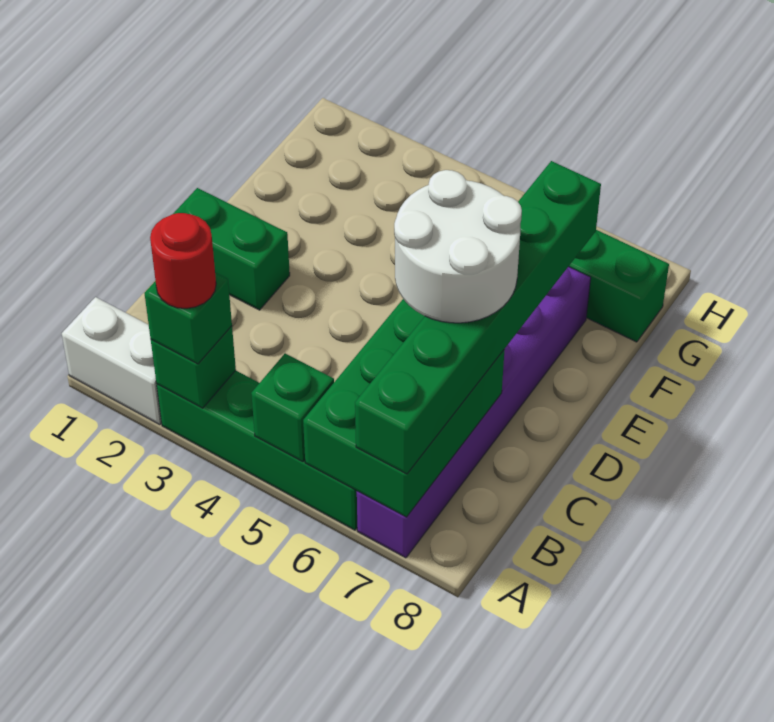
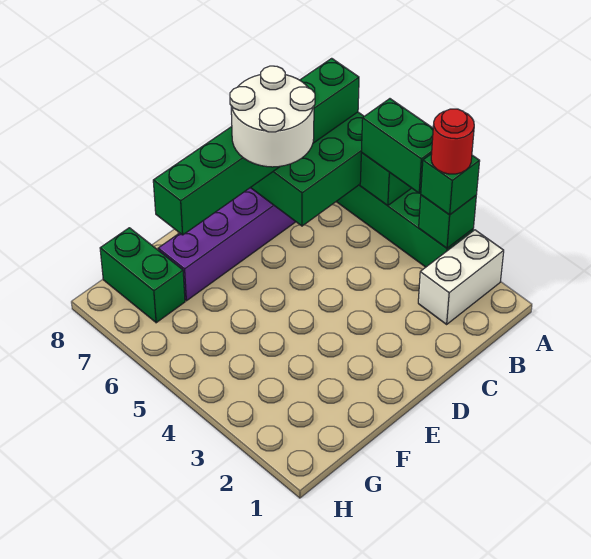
white 1x2 brick [62,297,162,424] -> white 1x2 brick turned to [418,230,504,324]
green 1x2 brick [173,188,290,310] -> green 1x2 brick moved to [361,99,433,193]

